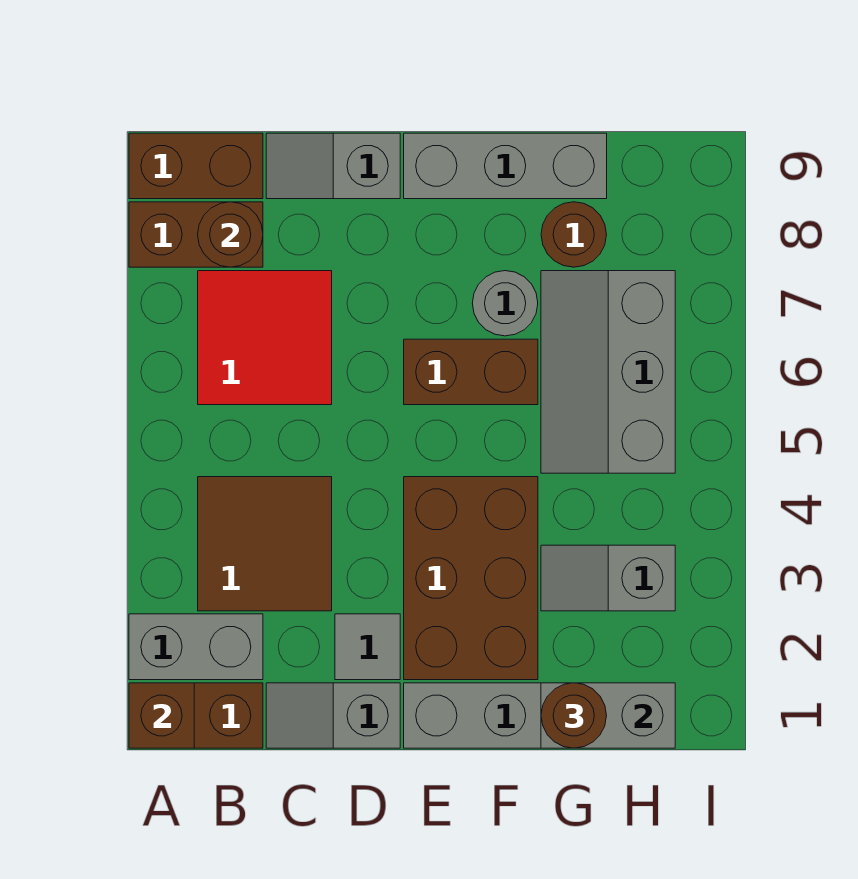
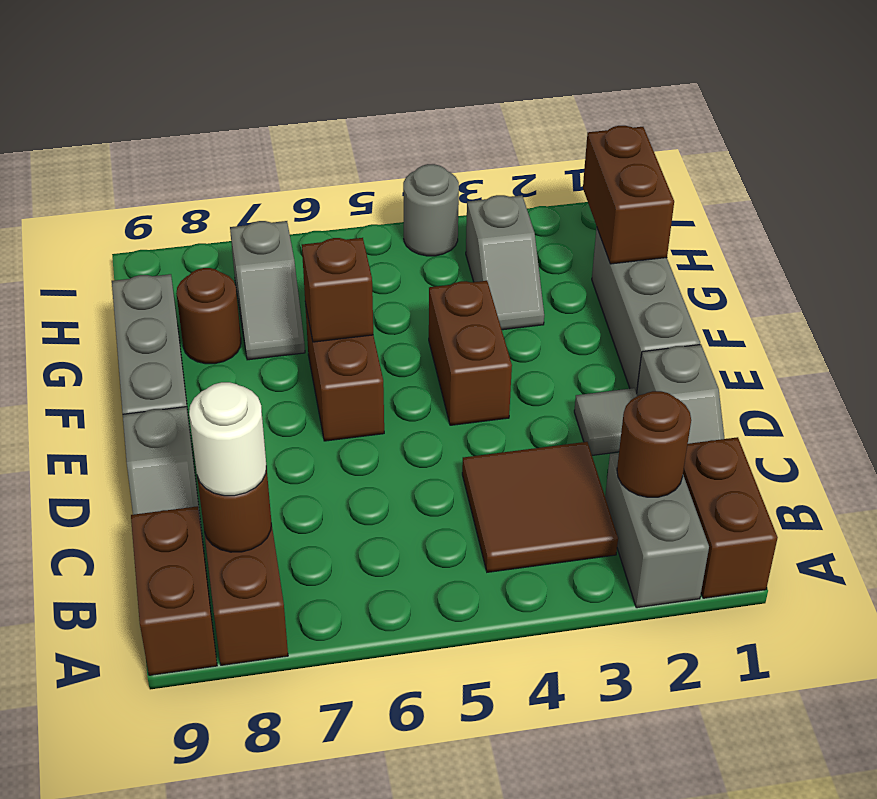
brown 1x1 brick [129,683,194,748] -> brown 1x1 brick moved to [302,238,373,342]
red 2x2 tile [198,271,332,405] -> none
none -> white 1x1 round brick [189,382,266,496]
brown 2x3 brick [404,477,538,680] -> brown 1x2 brick [429,281,512,425]
grey 1x1 round brick [472,271,538,336] -> grey 1x1 round brick moved to [403,164,459,256]
grey 1x2 brick [541,683,675,748] -> brown 1x2 brick [583,126,674,264]
brown 1x1 round brick [541,683,607,748] -> brown 1x1 round brick moved to [617,391,691,497]
grey 2x3 slope [541,271,675,473] -> grey 1x2 slope [230,221,305,360]

